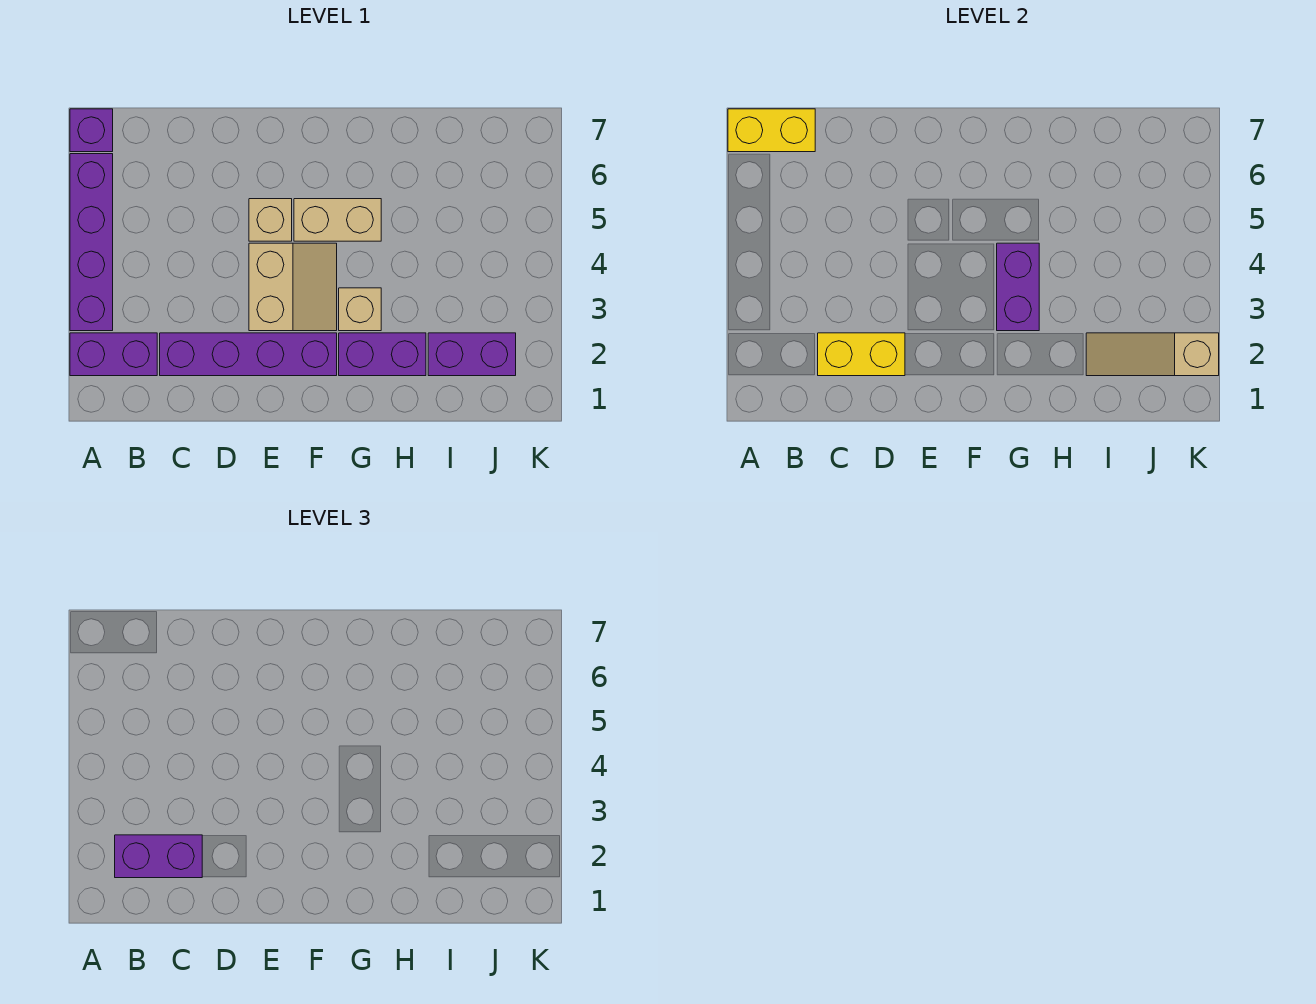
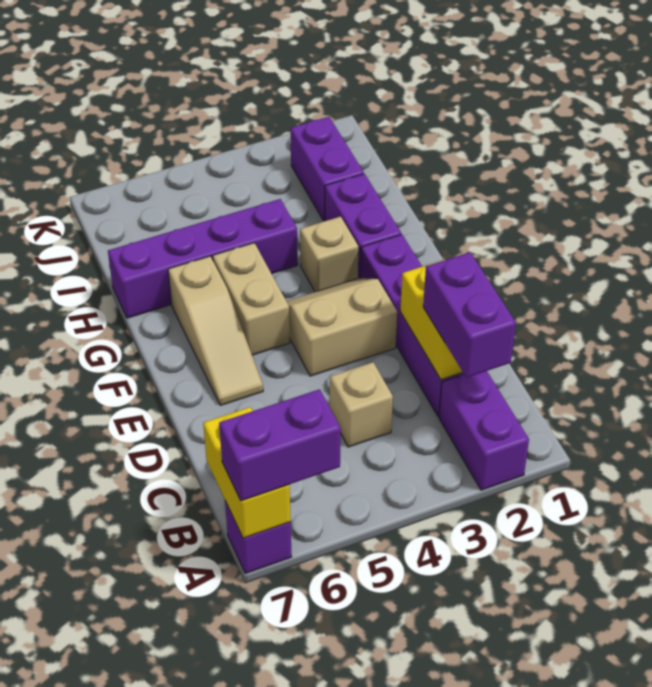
purple 1x4 brick [70,154,113,331] -> purple 1x4 brick moved to [108,199,298,318]
tan 1x1 brick [249,199,292,241] -> tan 1x1 brick moved to [330,362,393,447]
purple 1x2 brick [997,243,1039,331] -> purple 1x2 brick moved to [219,389,341,501]
tan 1x3 slope [1086,333,1219,376] -> tan 1x3 slope moved to [168,256,263,405]

